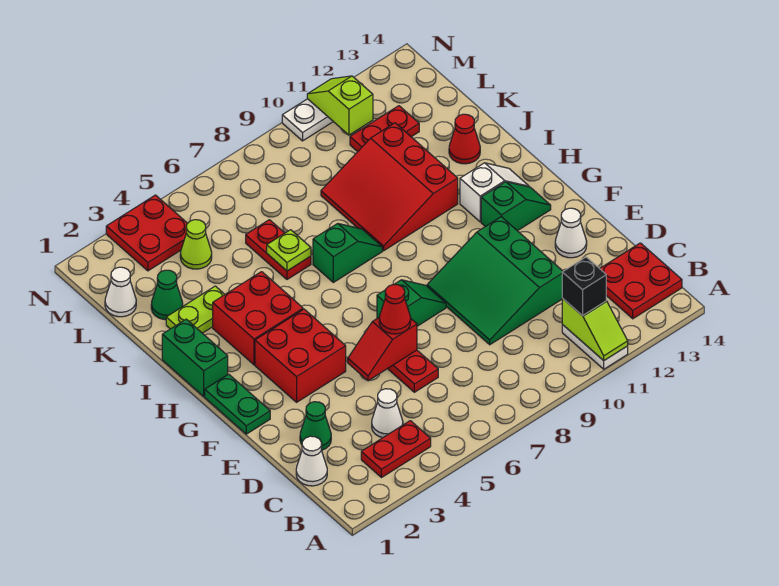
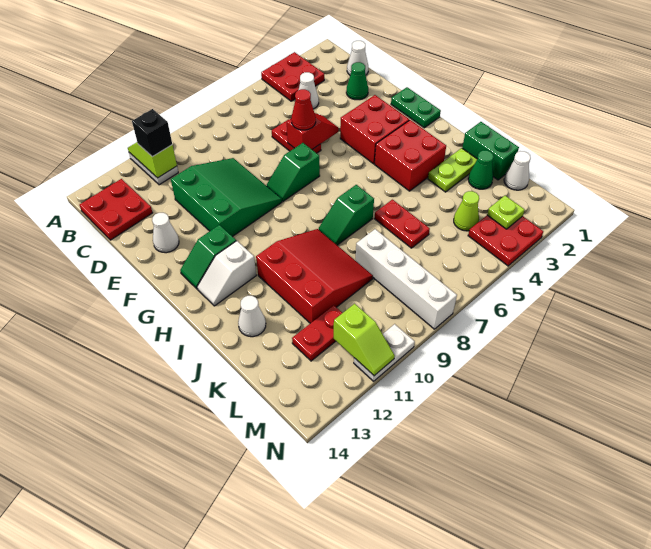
red 1x2 plate [361,421,431,478] -> red 2x2 plate [261,52,324,101]
green 1x2 brick [162,319,228,396] -> green 1x2 brick moved to [462,122,519,180]
lime 1x1 plate [267,230,311,271] -> lime 1x1 plate moved to [487,196,525,229]
red 1x1 cone [449,114,480,164] -> white 1x1 cone [238,296,266,337]
none -> white 1x4 brick [355,229,457,329]

